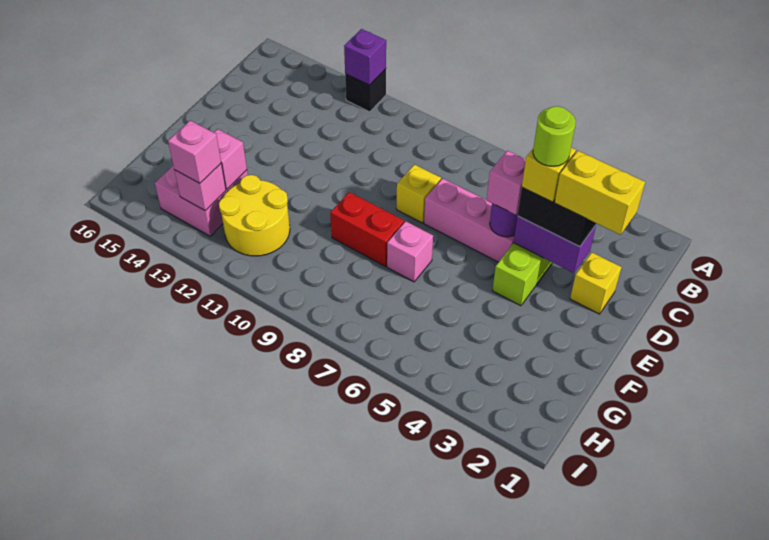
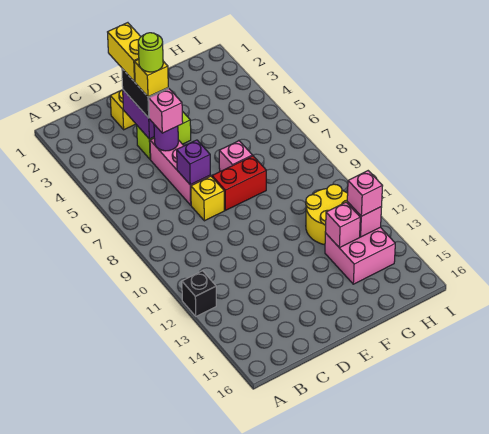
purple 1x1 brick [344,29,386,85] -> purple 1x1 brick moved to [177,140,210,185]
red 1x2 brick [330,192,404,266] -> red 1x2 brick turned to [212,156,266,210]

